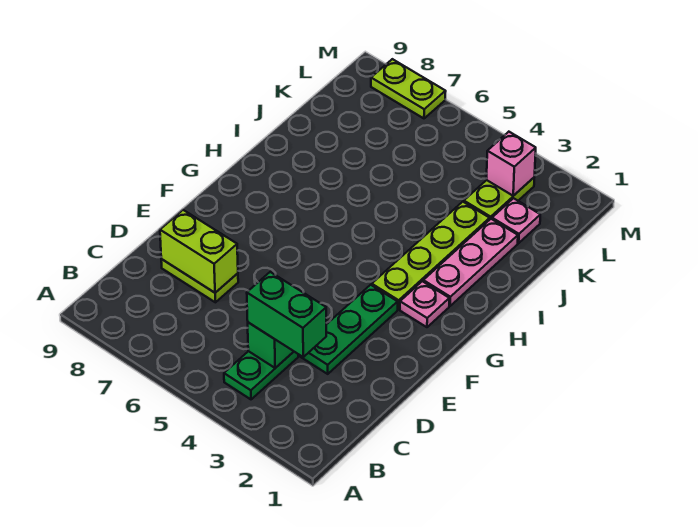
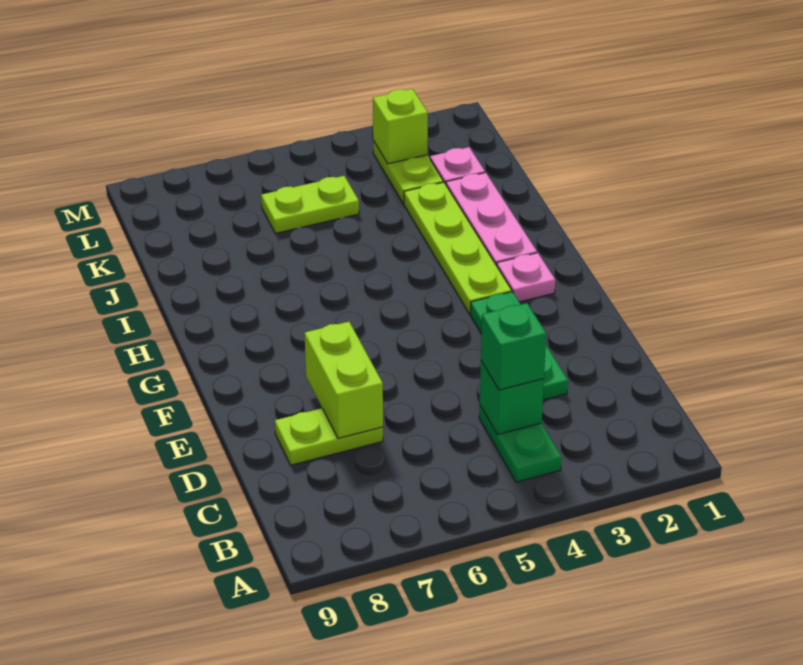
green 1x2 brick [247,272,326,357] -> green 1x1 brick [481,303,546,390]
lime 1x2 brick [160,210,238,293] -> lime 1x2 brick turned to [305,322,383,438]
pink 1x1 brick [486,132,536,196] -> lime 1x1 brick [373,89,428,164]
lime 1x2 plate [371,59,446,118] -> lime 1x2 plate moved to [261,176,359,234]

